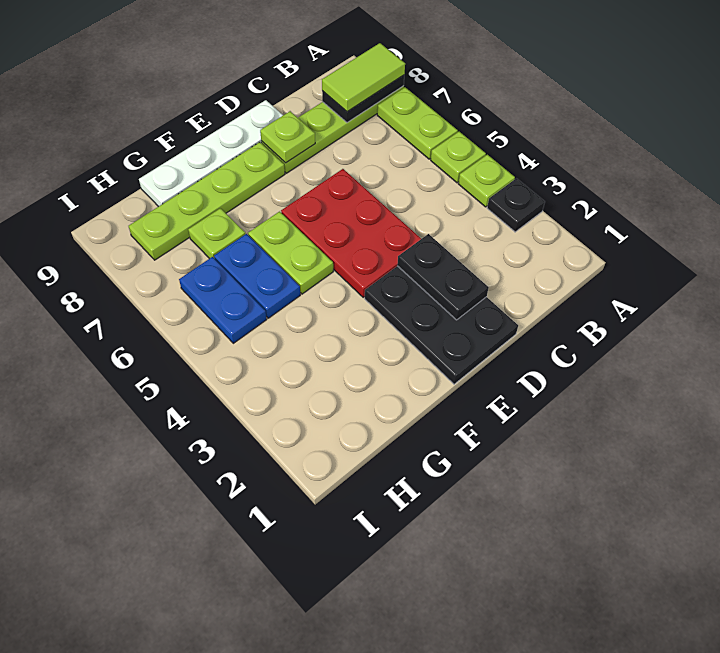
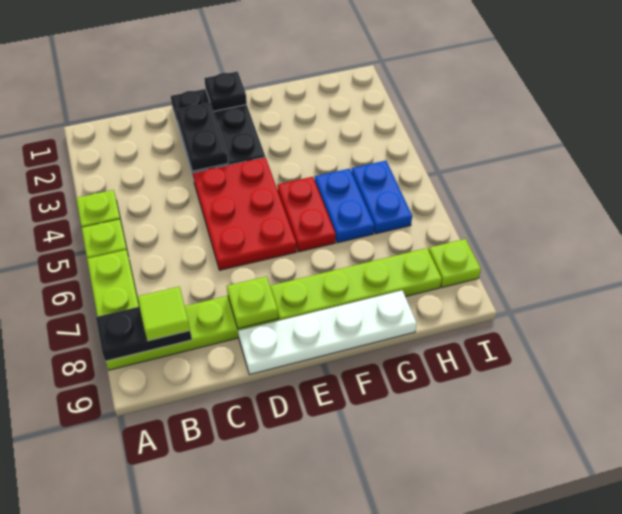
black 1x1 plate [487,178,545,232] -> black 1x1 plate moved to [204,71,247,111]
lime 1x2 tile [322,43,405,112] -> lime 1x1 tile [138,287,190,341]
lime 1x2 plate [248,212,333,294] -> red 1x2 plate [277,177,336,252]
lime 1x1 plate [188,208,245,259] -> lime 1x1 plate moved to [429,239,481,287]

